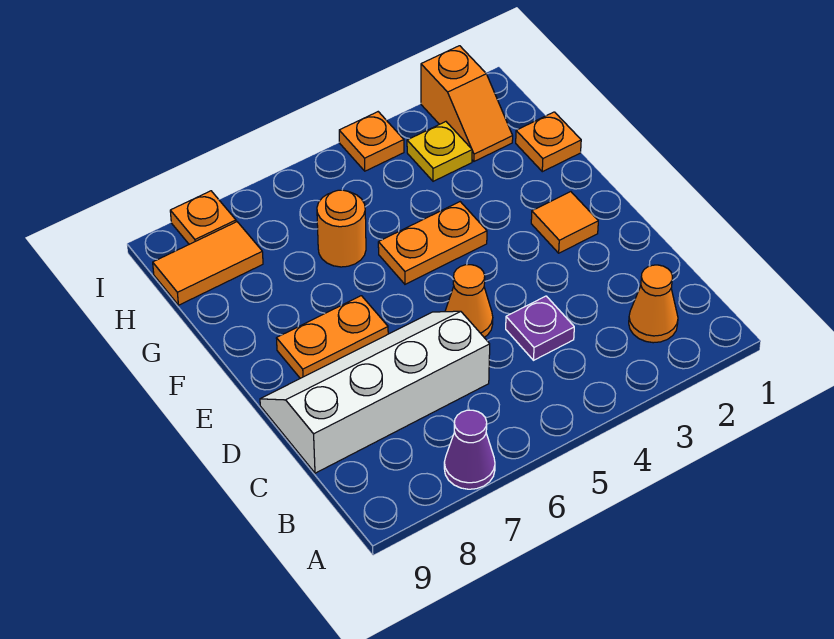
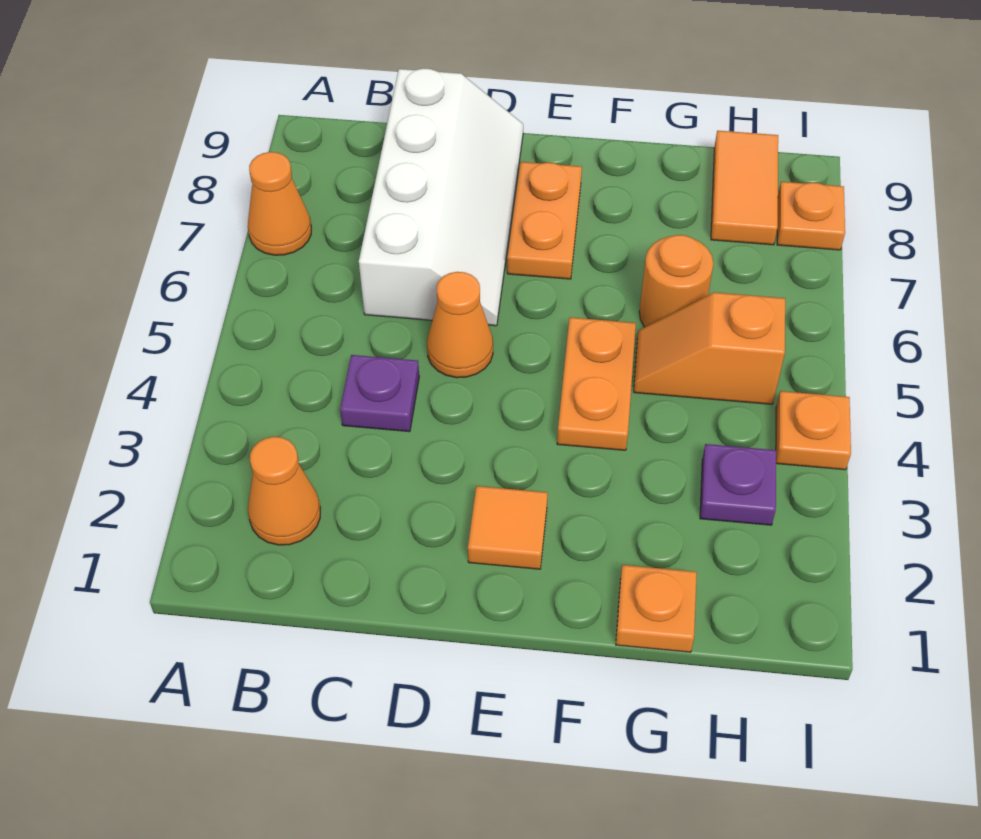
purple 1x1 cone [444,410,495,489] -> orange 1x1 cone [248,152,311,255]
orange 1x2 slope [421,46,513,161] -> orange 1x2 slope moved to [634,293,785,404]
yellow 1x1 plate [407,122,472,181] -> purple 1x1 plate [700,444,776,525]

